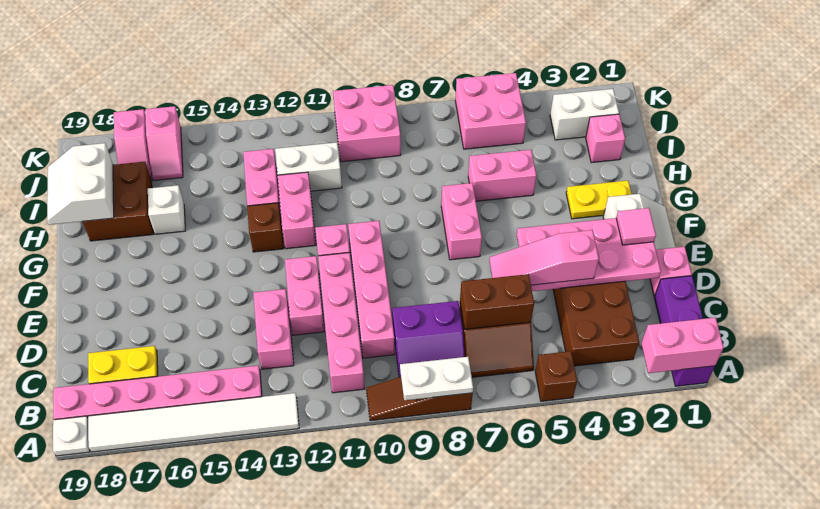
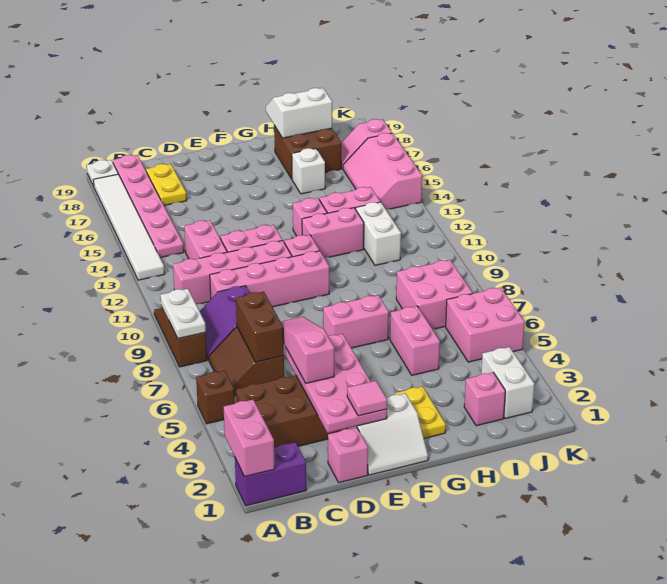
purple 1x3 brick [654,276,715,386] -> purple 1x2 brick [235,442,306,506]
pink 1x2 brick [253,289,294,369] -> pink 1x2 brick turned to [184,220,227,259]
brown 1x1 brick [247,203,284,252] -> pink 1x1 brick [293,198,327,236]
pink 2x2 brick [333,85,401,162] -> pink 2x2 brick moved to [396,260,473,329]
pink 1x2 slope [145,106,183,181] -> pink 2x3 slope [343,133,422,209]

